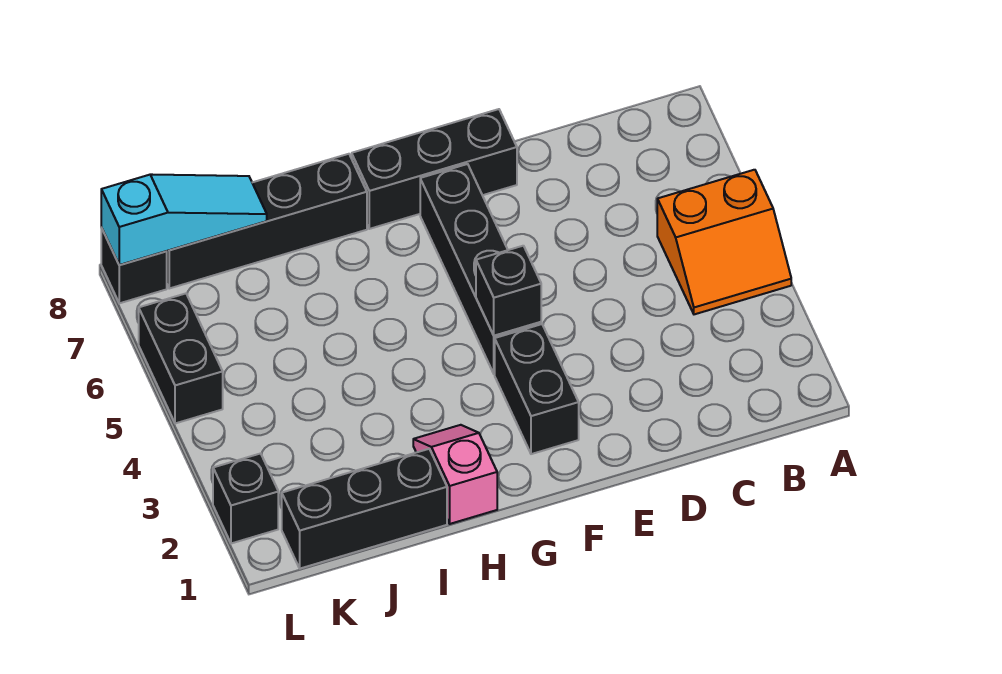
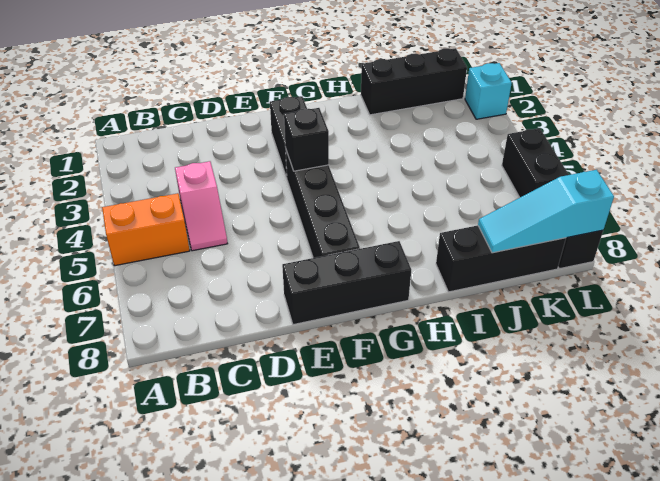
pink 1x2 slope [413,425,497,524] -> pink 1x2 slope moved to [175,161,228,251]
black 1x4 brick [167,154,367,288] -> black 1x3 brick [436,225,566,292]
black 1x1 brick [213,453,278,543] -> cyan 1x1 brick [465,63,512,119]

